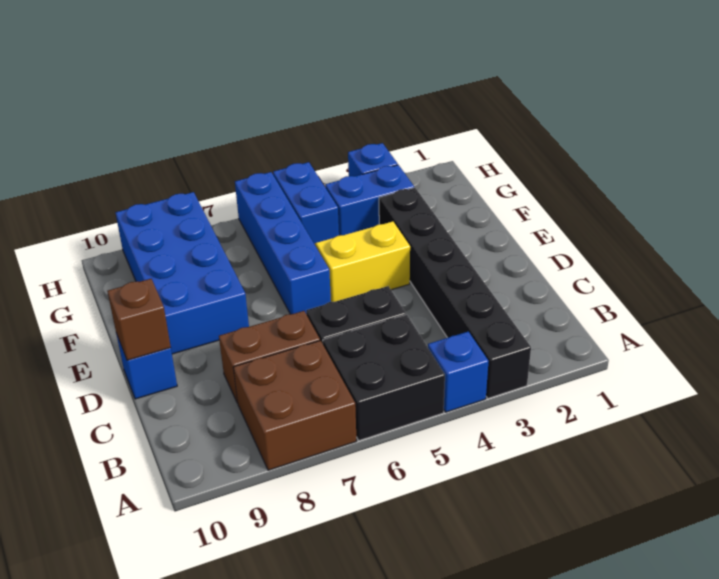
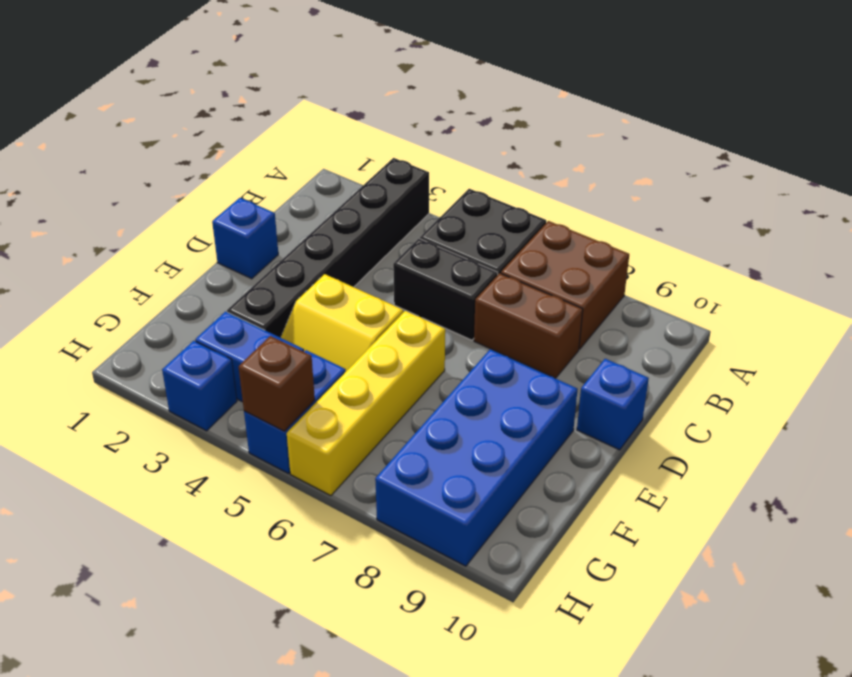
blue 1x1 brick [428,332,489,412] -> blue 1x1 brick moved to [212,198,278,279]
brown 1x1 brick [107,279,171,360] -> brown 1x1 brick moved to [239,336,315,431]
blue 1x4 brick [235,172,331,315] -> yellow 1x4 brick [287,311,445,496]

